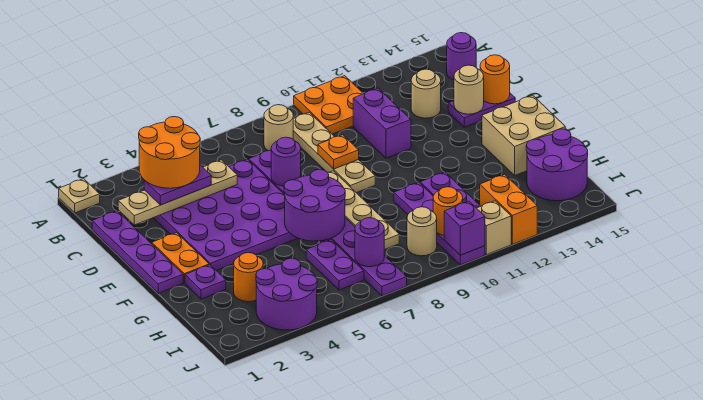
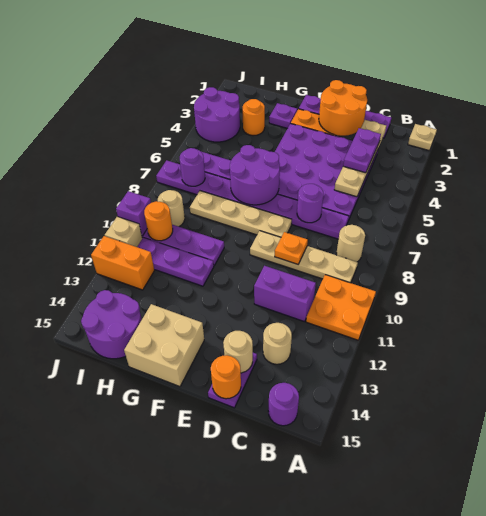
orange 2x2 round brick [139,117,200,188] -> orange 2x2 round brick moved to [319,80,367,136]

